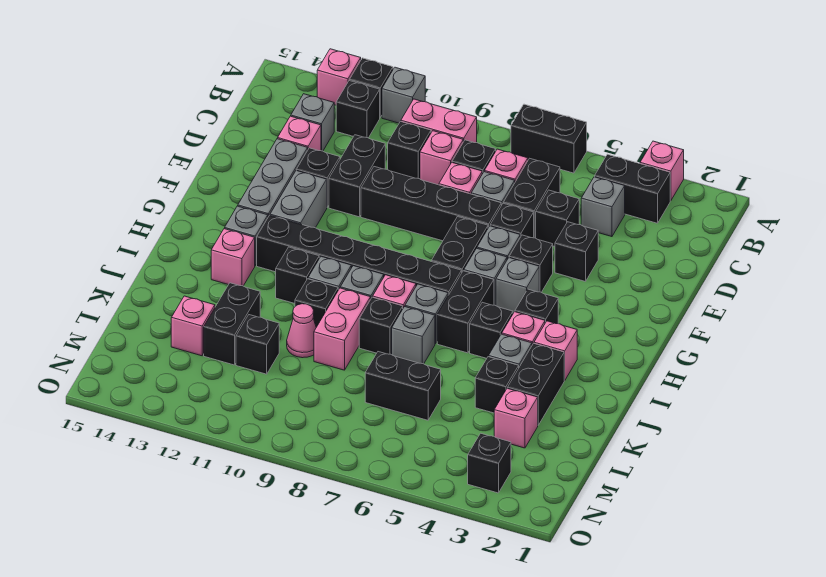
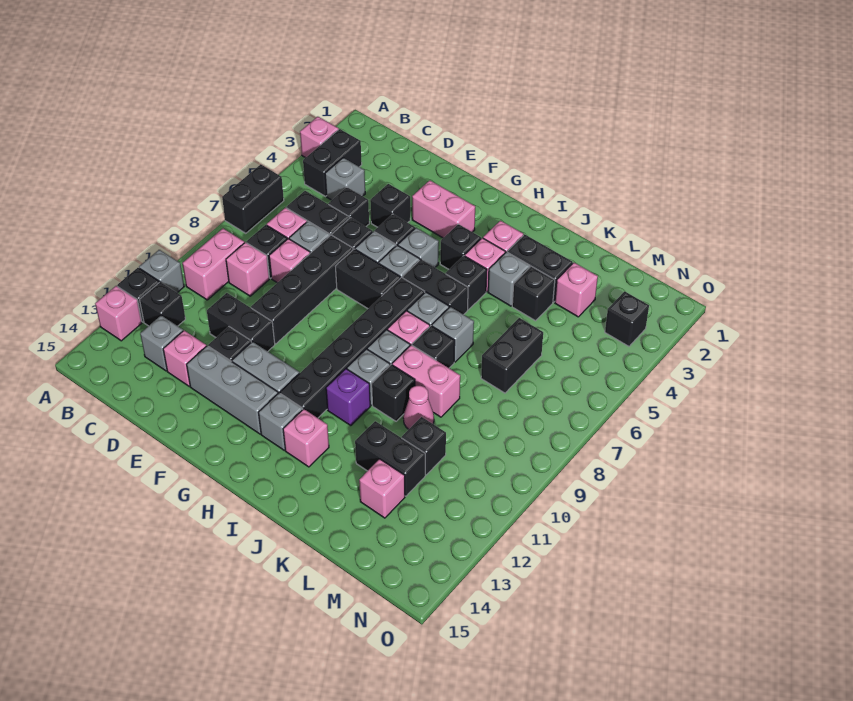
black 1x1 brick [388,122,431,179] -> none
none -> pink 1x2 brick [412,180,475,238]
black 1x1 brick [276,247,319,304] -> purple 1x1 brick [326,369,370,426]

